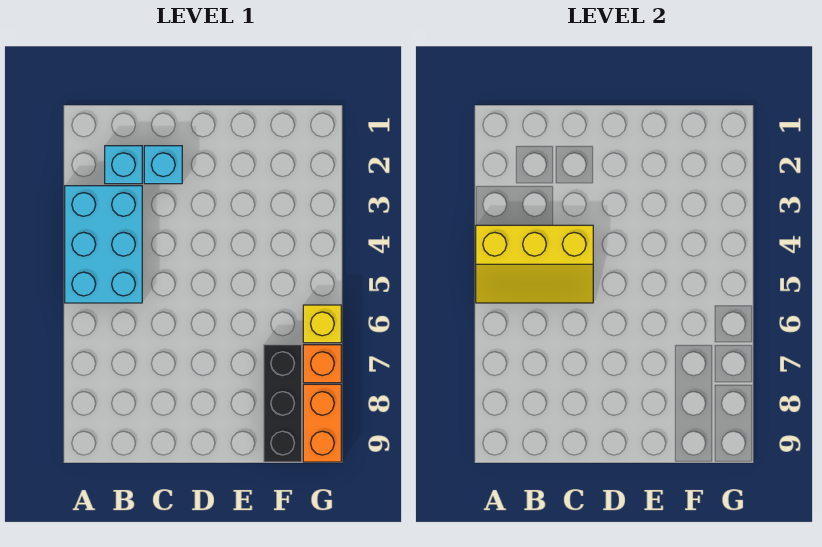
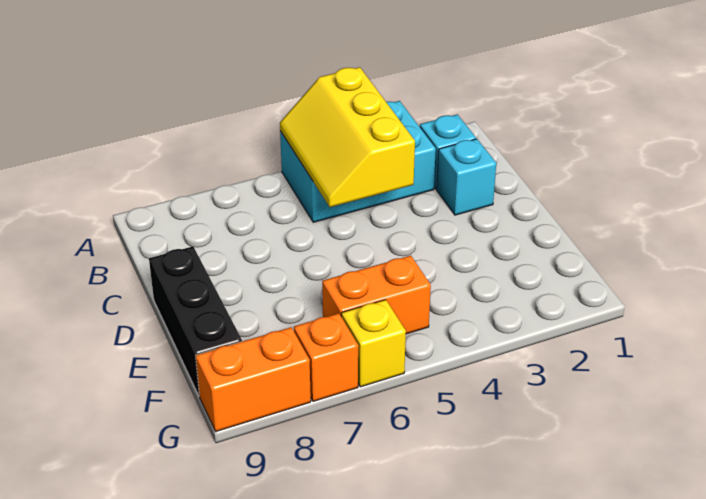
none -> orange 1x2 brick [322,256,431,334]
black 1x3 brick [264,345,302,462] -> black 1x3 brick turned to [149,246,242,395]

